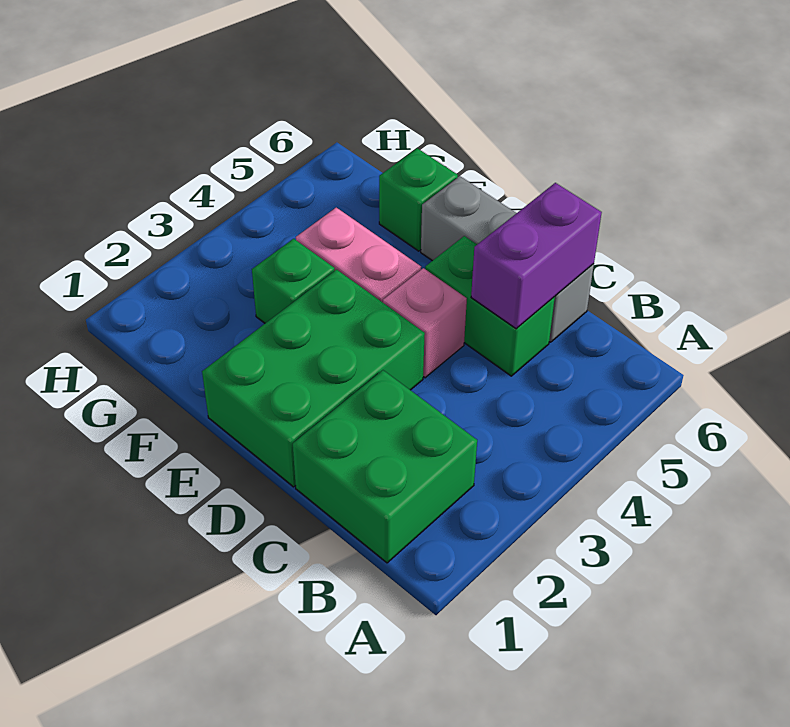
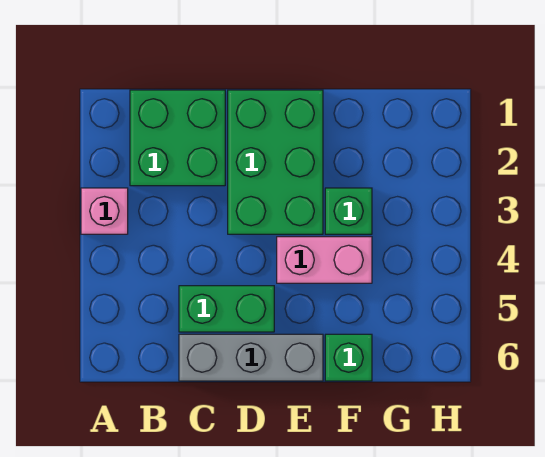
purple 1x2 brick [471,183,602,329] -> none
pink 1x1 brick [383,268,467,378] -> pink 1x1 brick moved to [81,188,128,234]

